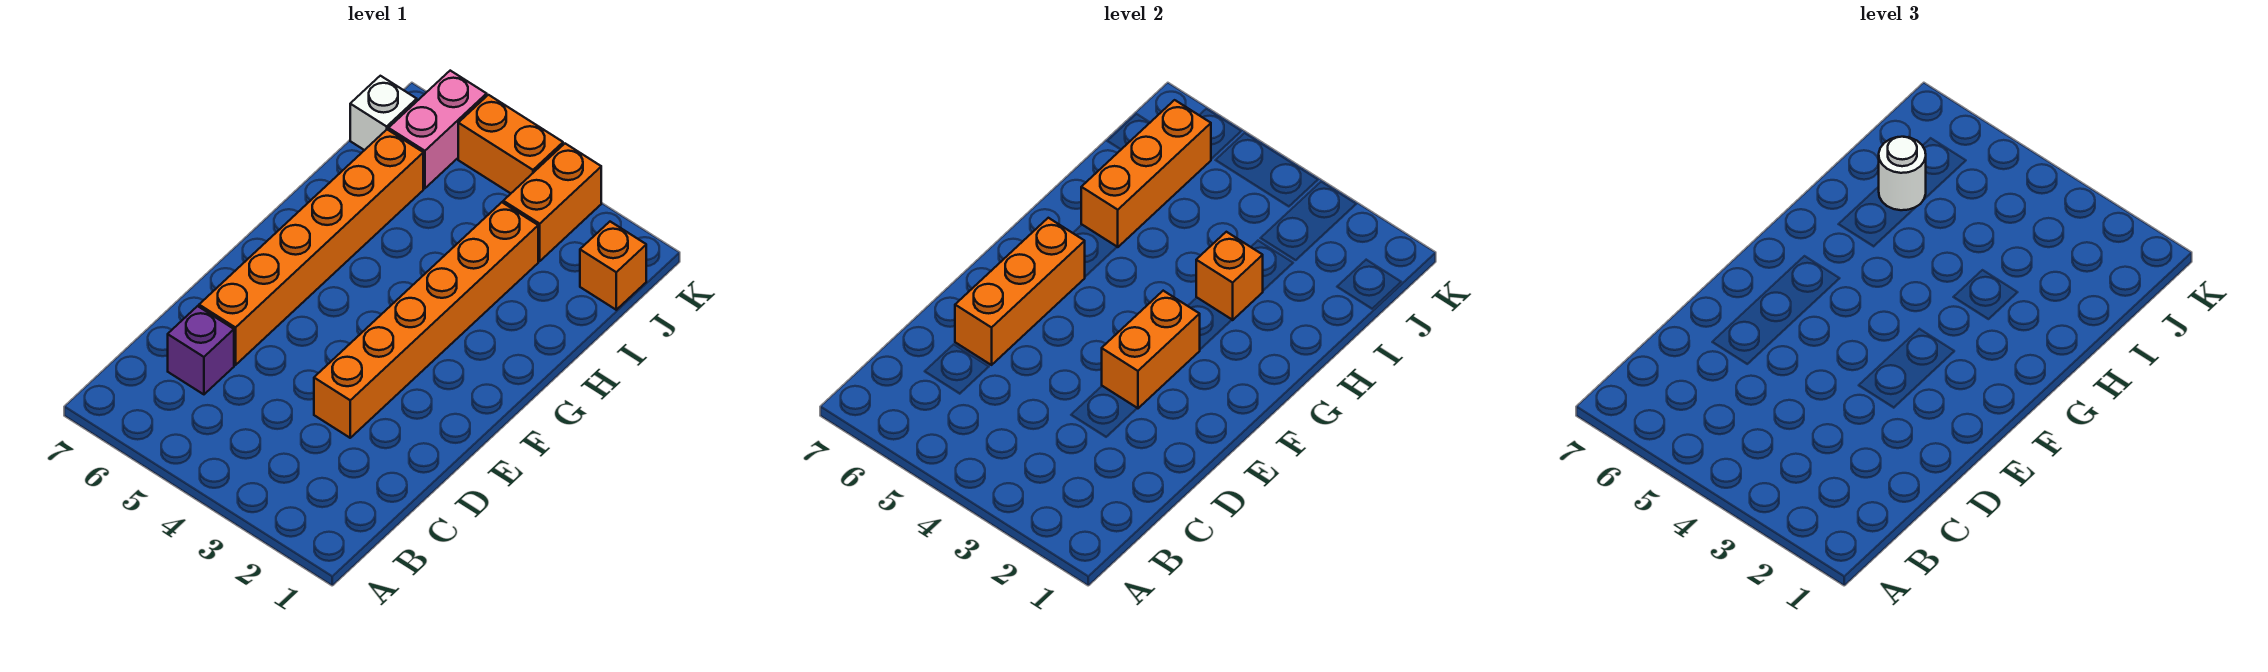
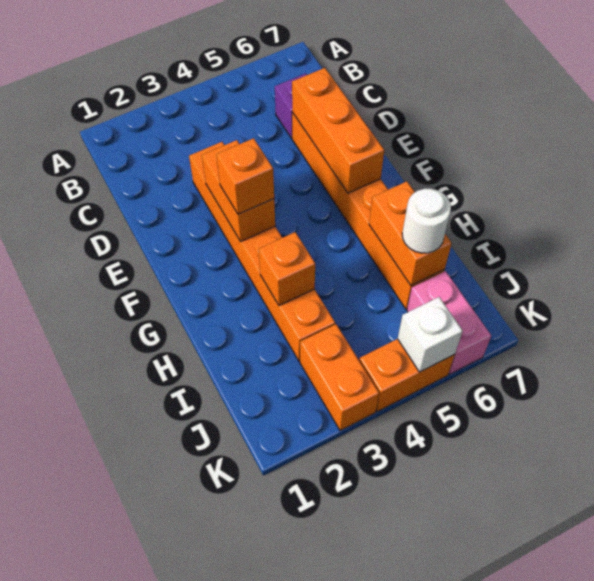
orange 1x3 brick [1081,100,1211,247] -> orange 1x2 brick [369,182,452,285]
orange 1x1 brick [580,222,646,310] -> orange 1x1 brick moved to [216,138,274,214]
white 1x1 brick [350,76,417,150] -> white 1x1 brick moved to [398,297,463,372]

